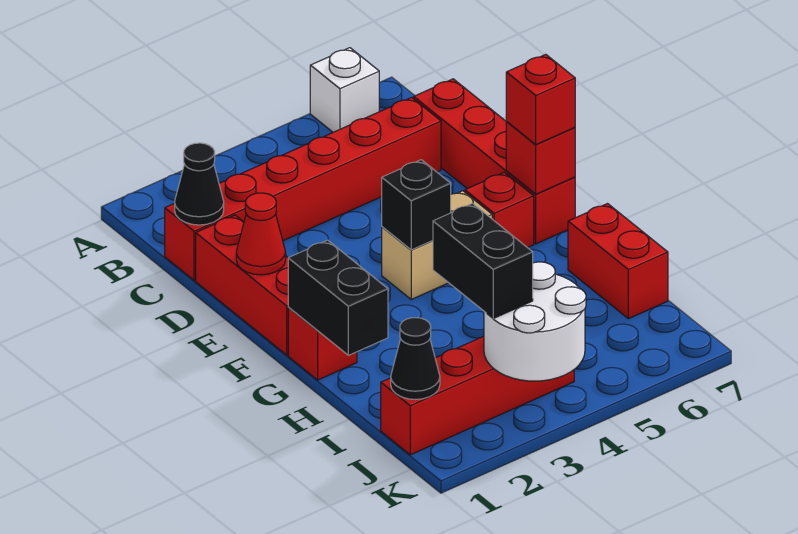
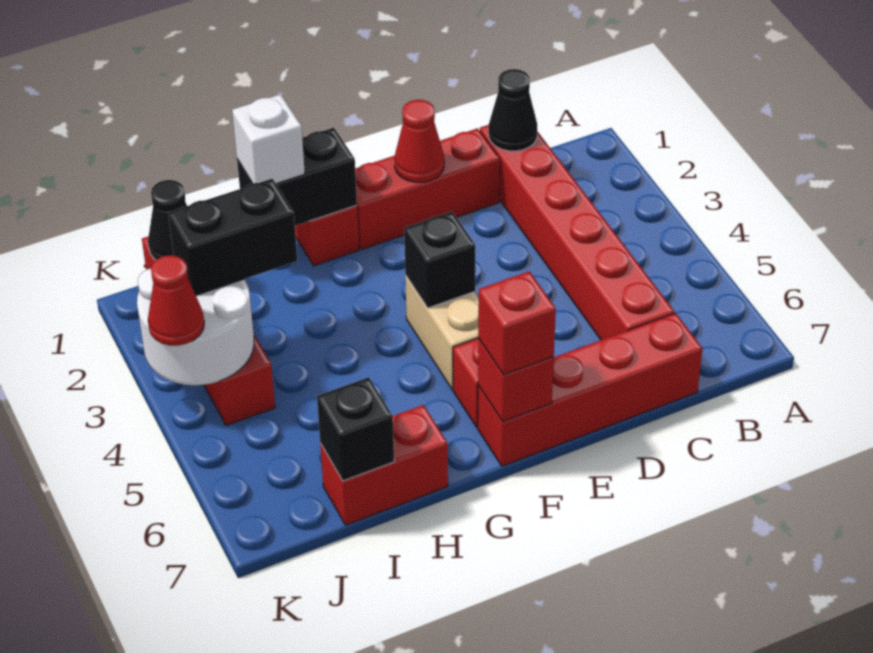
white 1x1 brick [310,48,379,132] -> white 1x1 brick moved to [232,94,305,184]
none -> black 1x1 brick [317,377,394,481]
none -> red 1x1 cone [148,255,204,346]

